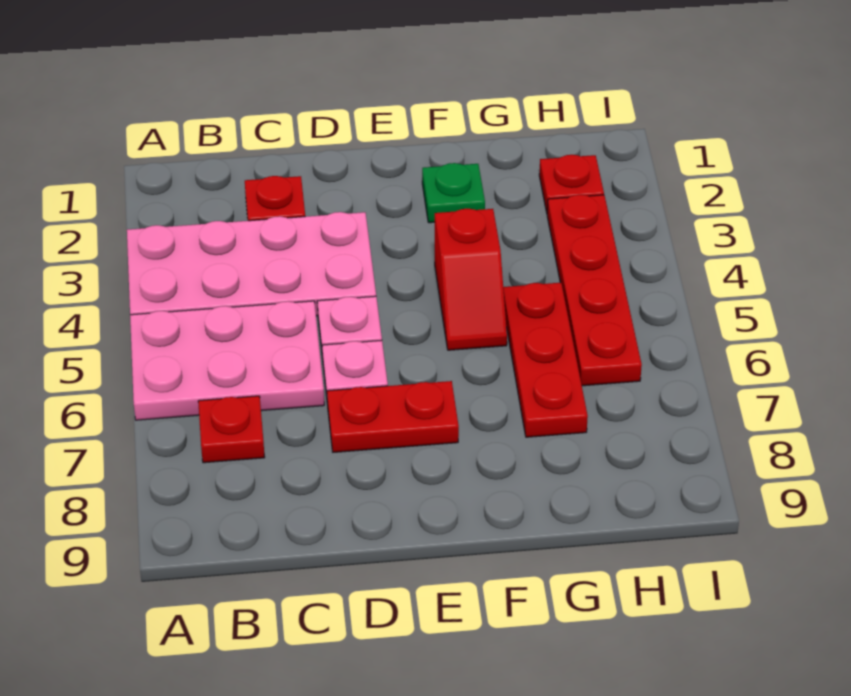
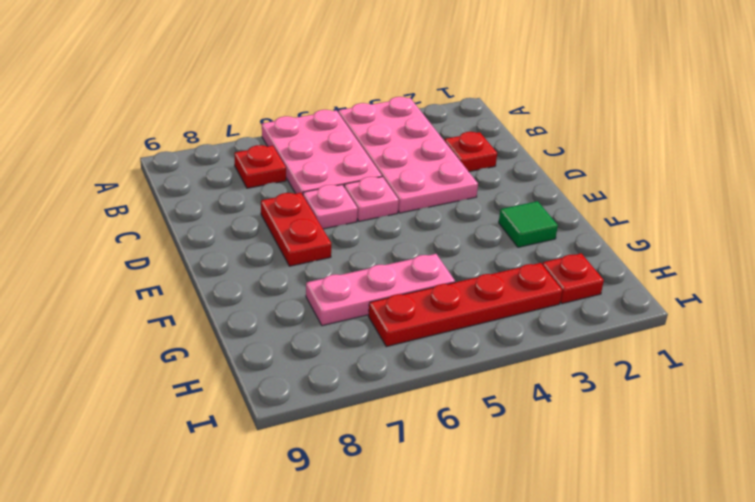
green 1x1 plate [422,163,485,223] -> green 1x1 tile [499,201,558,247]
red 1x2 slope [435,209,507,350] -> none
red 1x3 plate [503,283,588,437] -> pink 1x3 plate [306,254,455,326]

